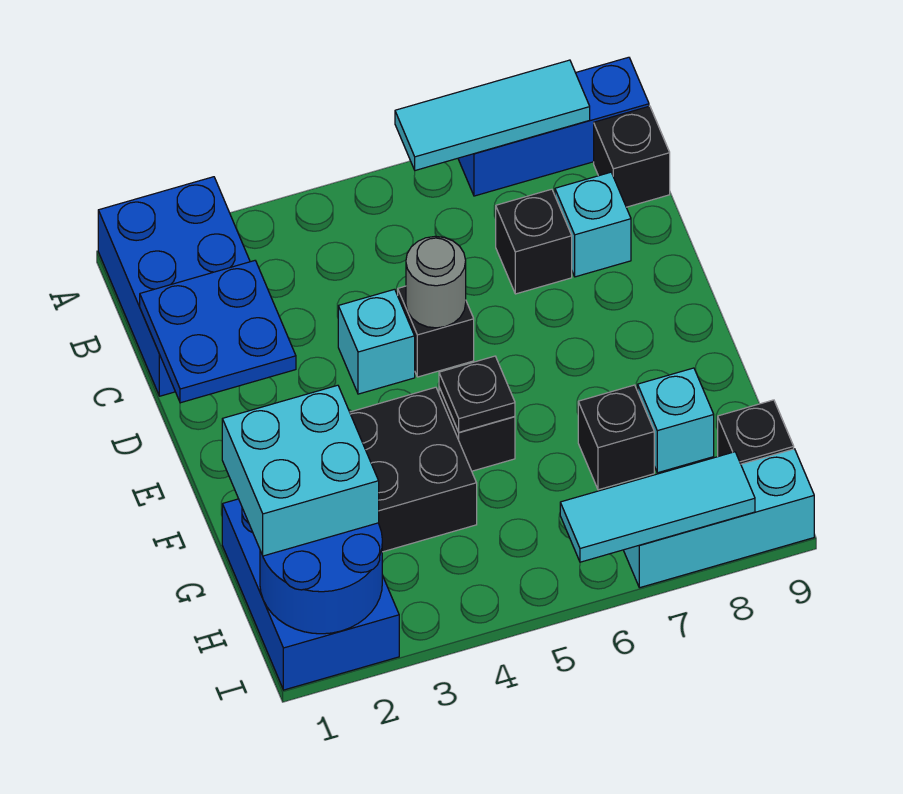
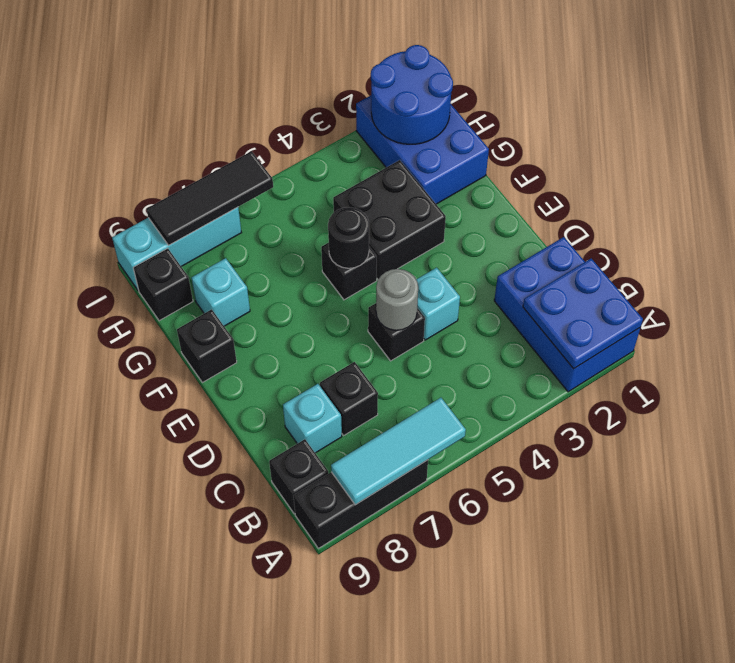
blue 1x3 brick [458,57,649,196] -> black 1x3 brick [293,460,428,548]
blue 2x2 plate [140,261,296,403] -> blue 2x2 plate moved to [523,258,643,369]
black 1x1 plate [439,356,515,432] -> black 1x1 round brick [328,207,369,268]
cyan 2x2 brick [222,385,379,556] -> none
black 1x1 brick [578,385,654,490] -> black 1x1 brick moved to [177,309,237,382]
cyan 1x3 tile [560,452,755,562] -> black 1x3 tile [147,151,273,245]

